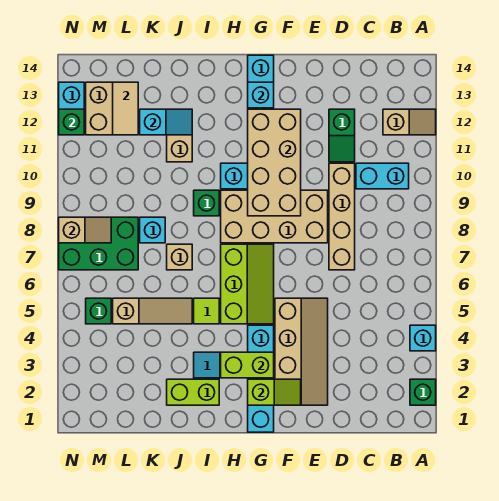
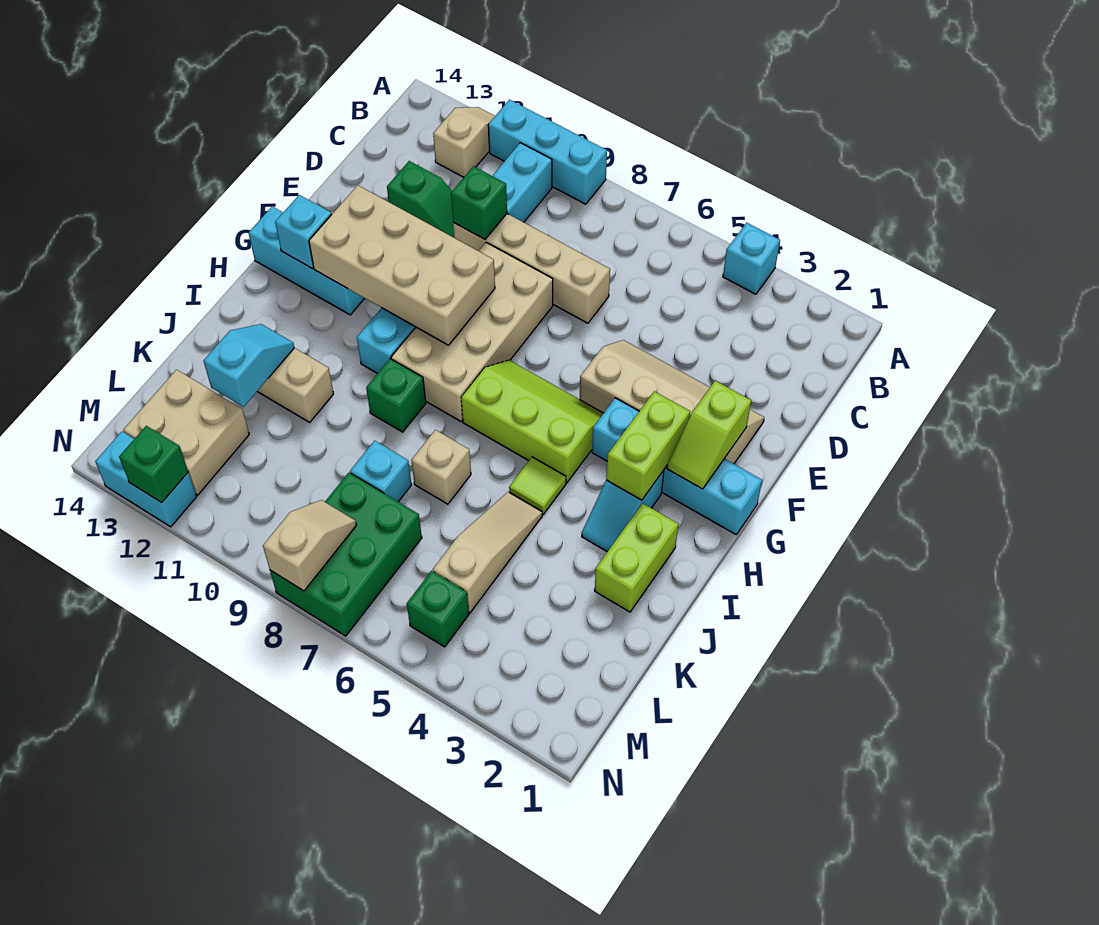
green 1x1 brick [410,379,436,405] -> green 1x1 brick moved to [451,166,507,239]
none -> cyan 1x3 brick [488,100,607,204]
lime 1x2 slope [248,379,301,405] -> lime 1x2 slope turned to [667,381,751,489]
tan 1x2 tile [113,82,138,135] -> none

